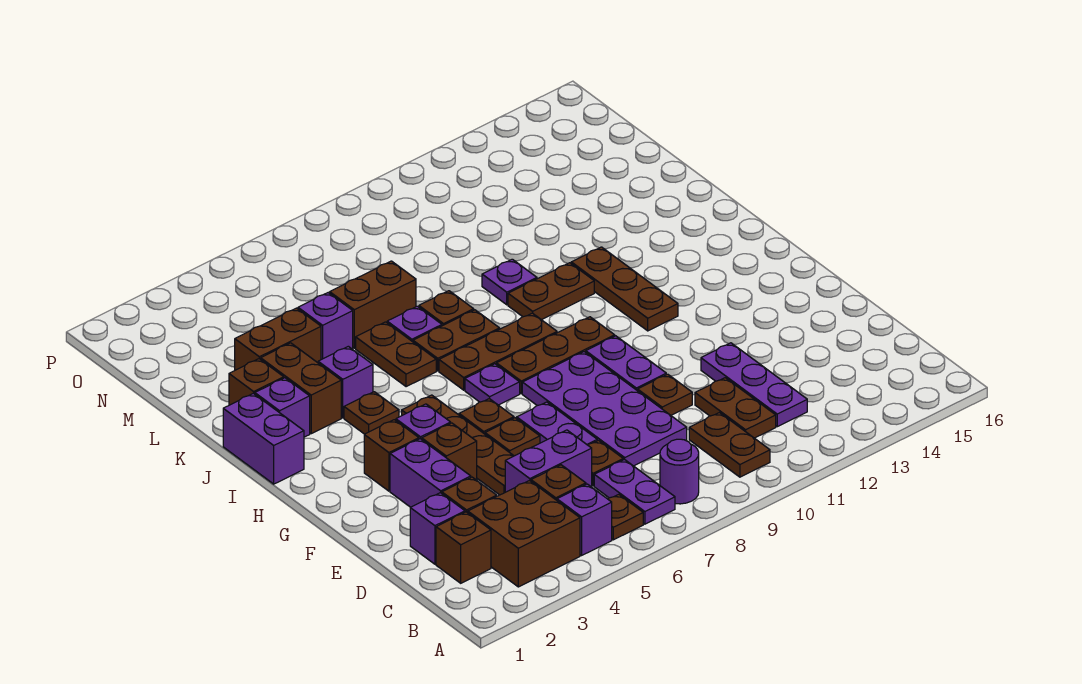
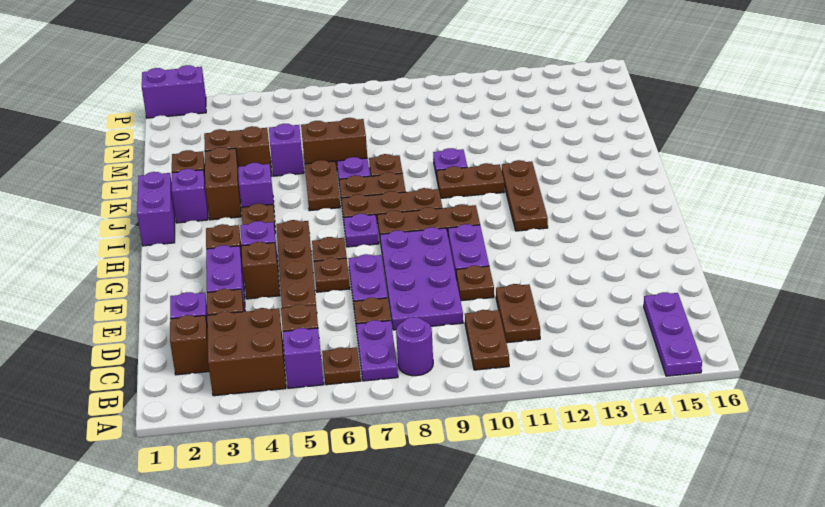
purple 1x3 plate [701,343,807,427] -> purple 1x3 plate moved to [644,292,702,376]
purple 1x2 brick [505,430,592,492] -> purple 1x2 brick moved to [142,65,206,118]

